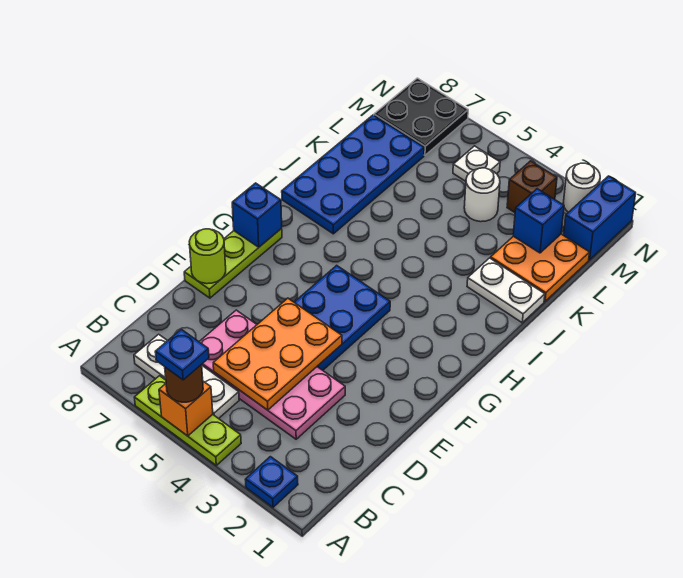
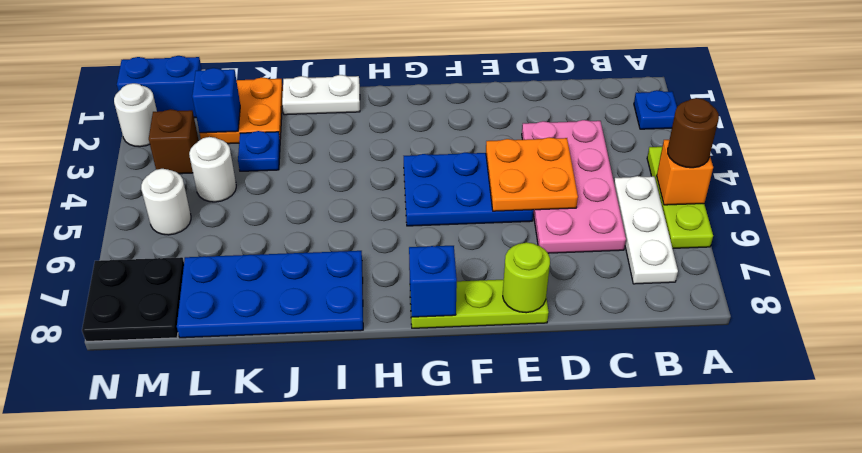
blue 1x1 plate [155,329,209,380] -> blue 1x1 plate moved to [238,131,280,171]
orange 2x3 plate [213,298,342,410] -> orange 2x2 plate [486,137,578,211]
white 1x2 plate [467,258,545,323] -> white 1x2 plate turned to [282,75,360,115]
white 1x1 plate [453,146,500,181] -> white 1x1 round brick [141,169,191,235]

